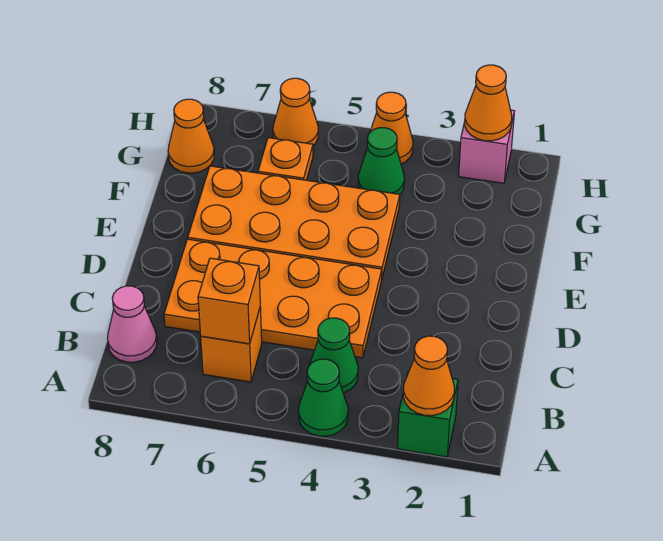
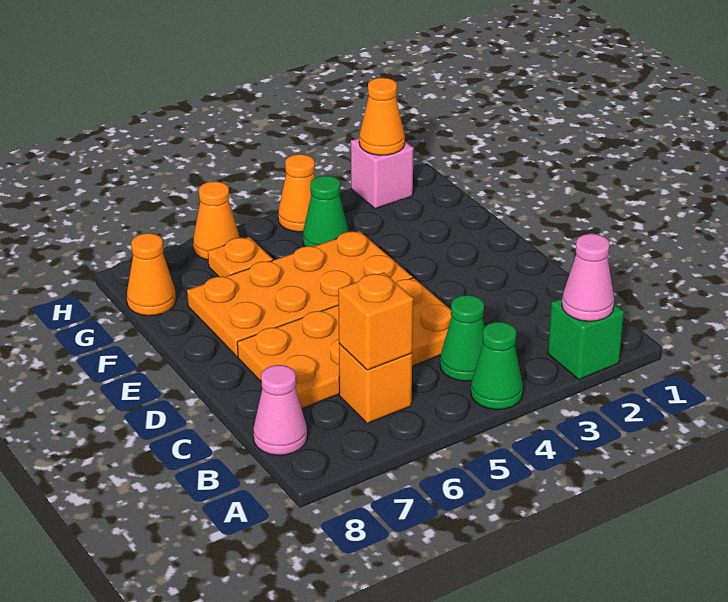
orange 1x1 cone [403,336,454,416] -> pink 1x1 cone [562,234,614,321]

